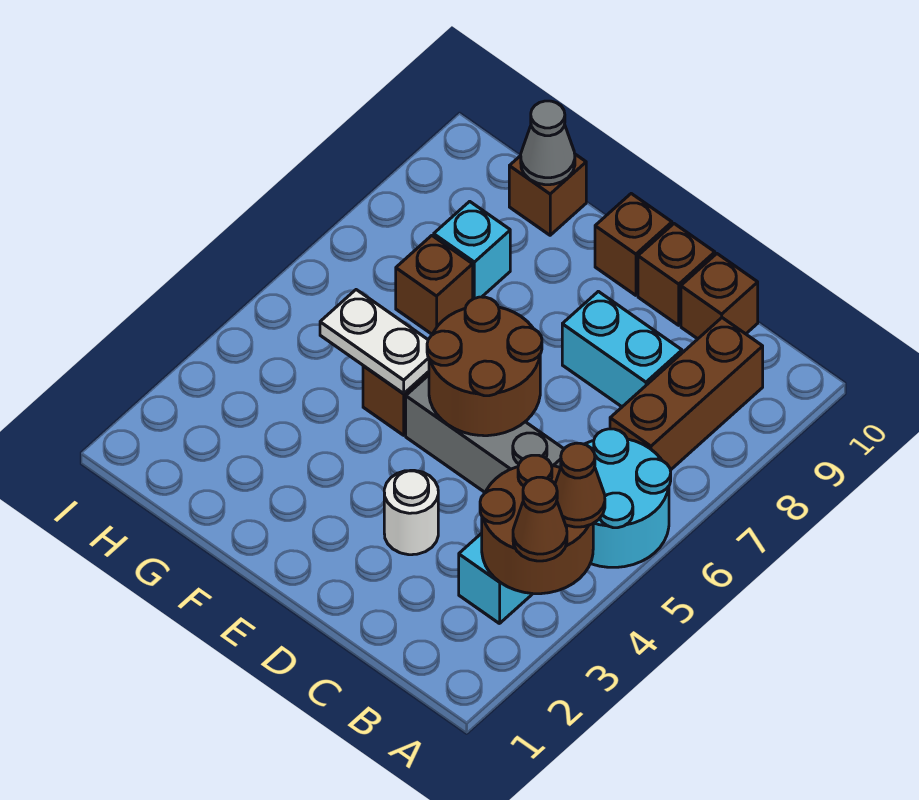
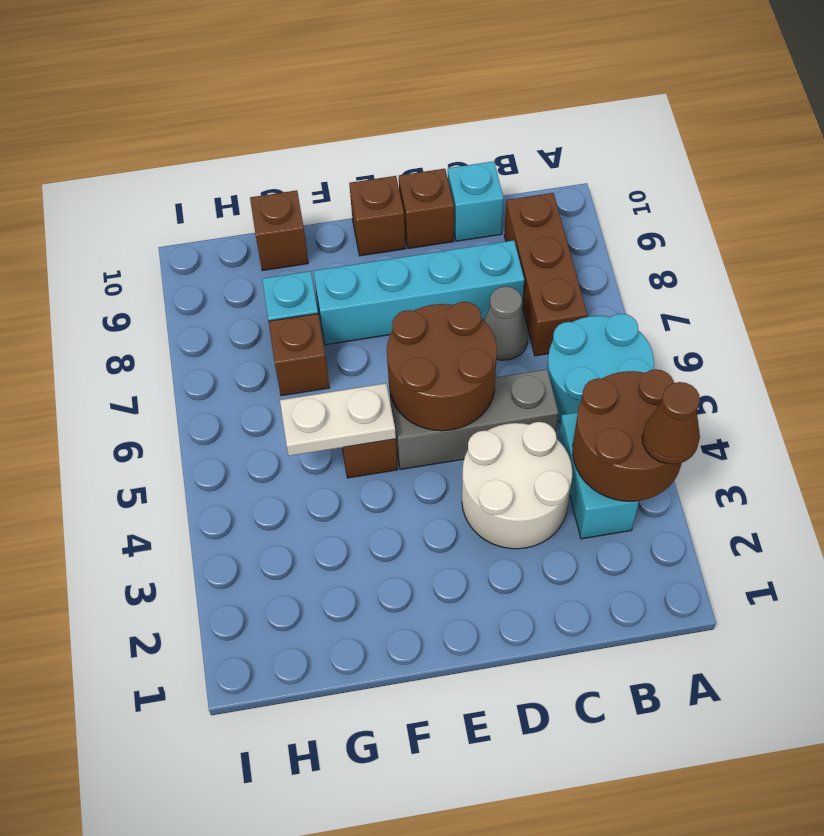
brown 1x1 cone [555,443,605,527] -> none
cyan 1x2 brick [562,291,682,407] -> cyan 1x4 brick [314,240,524,345]
brown 1x1 brick [681,254,758,339] -> cyan 1x1 brick [448,161,504,241]
white 1x1 round brick [384,470,438,555] -> white 2x2 round brick [462,422,572,549]
grey 1x1 cone [521,101,575,185] -> grey 1x1 cone moved to [484,286,528,360]

